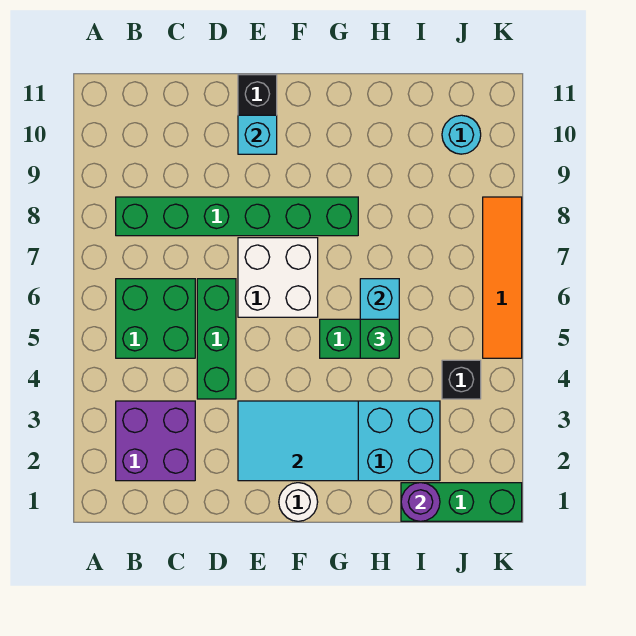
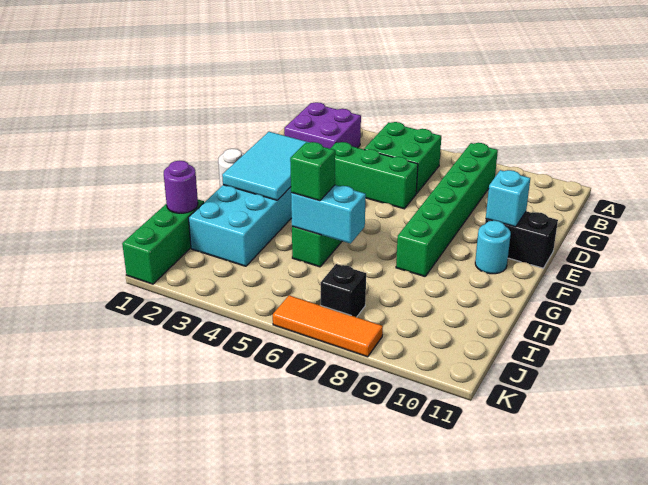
white 2x2 brick [238,238,318,317] -> none
black 1x1 brick [442,360,481,399] -> black 1x1 brick moved to [321,264,366,317]
cyan 1x1 round brick [442,115,481,154] -> cyan 1x1 round brick moved to [475,221,511,274]
orange 1x4 tile [483,197,522,358] -> orange 1x3 tile [273,295,383,357]

